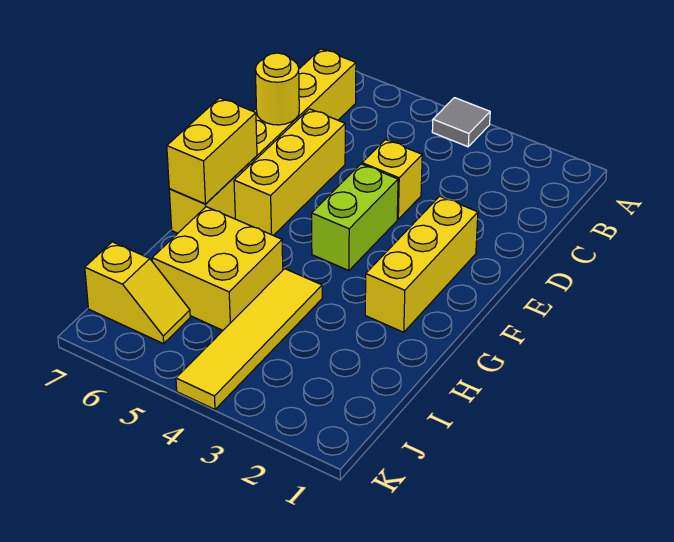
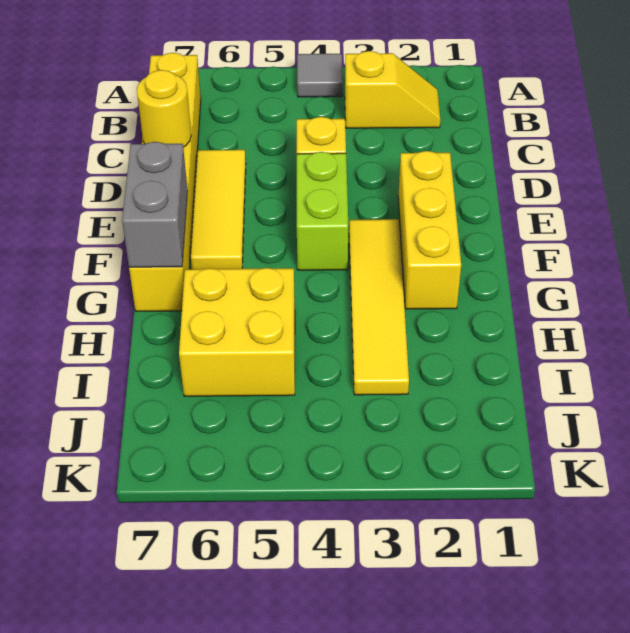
yellow 1x3 brick [234,109,345,235] -> yellow 1x3 tile [191,150,246,269]
yellow 1x2 brick [167,98,257,204] -> grey 1x2 brick [122,142,188,267]
yellow 1x4 tile [176,269,322,409] -> yellow 1x4 tile moved to [349,219,409,395]
yellow 1x2 slope [85,242,190,344] -> yellow 1x2 slope moved to [345,51,440,128]

